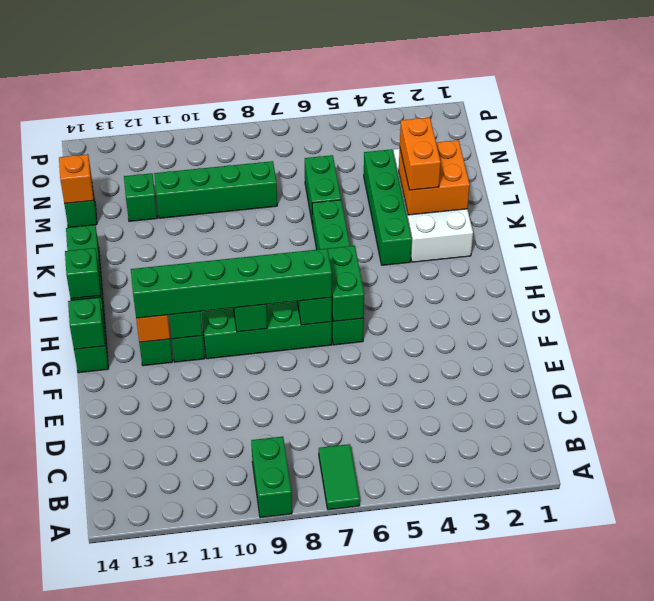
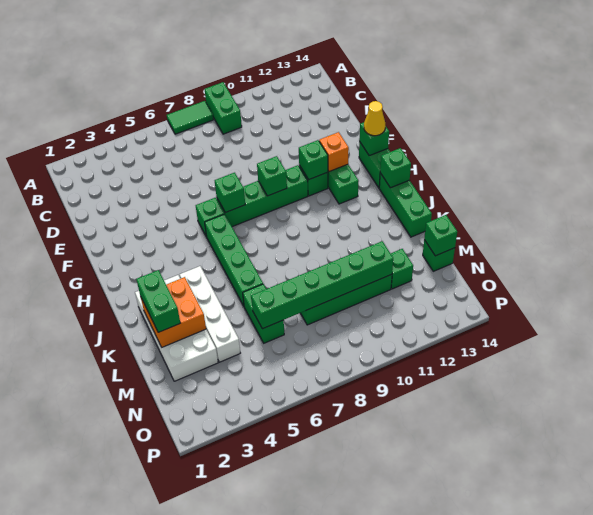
green 1x2 tile [319,444,360,510] -> green 1x2 tile turned to [167,101,214,134]
green 1x2 brick [328,246,364,321] -> green 1x2 brick moved to [136,270,180,332]
green 1x6 brick [131,249,332,318] -> green 1x6 brick moved to [251,241,393,329]
none -> yellow 1x1 cone [364,101,385,136]
green 1x4 brick [364,149,412,265] -> white 1x4 brick [180,266,240,362]
orange 1x2 brick [400,117,441,190] -> none
orange 1x1 brick [59,154,94,204] -> green 1x1 brick [424,215,457,256]

